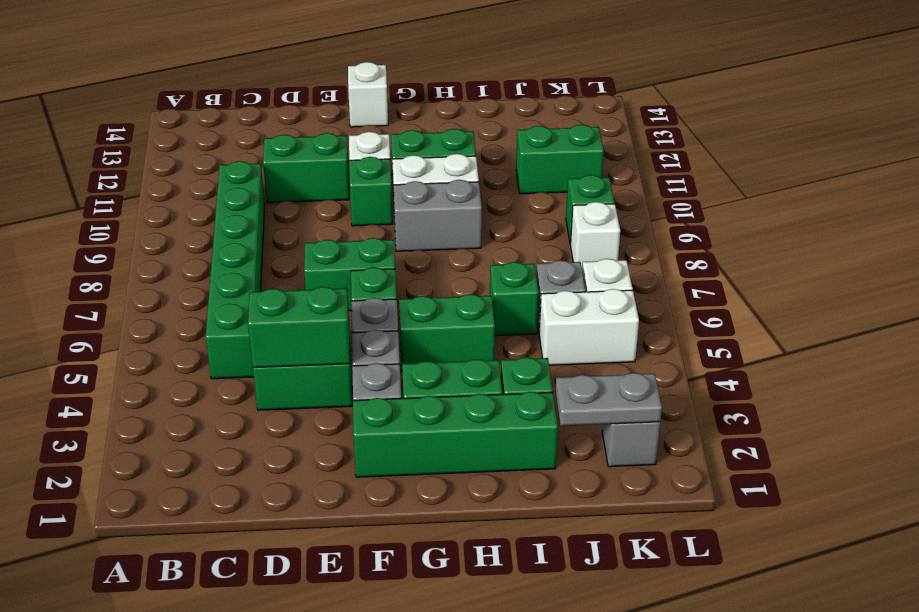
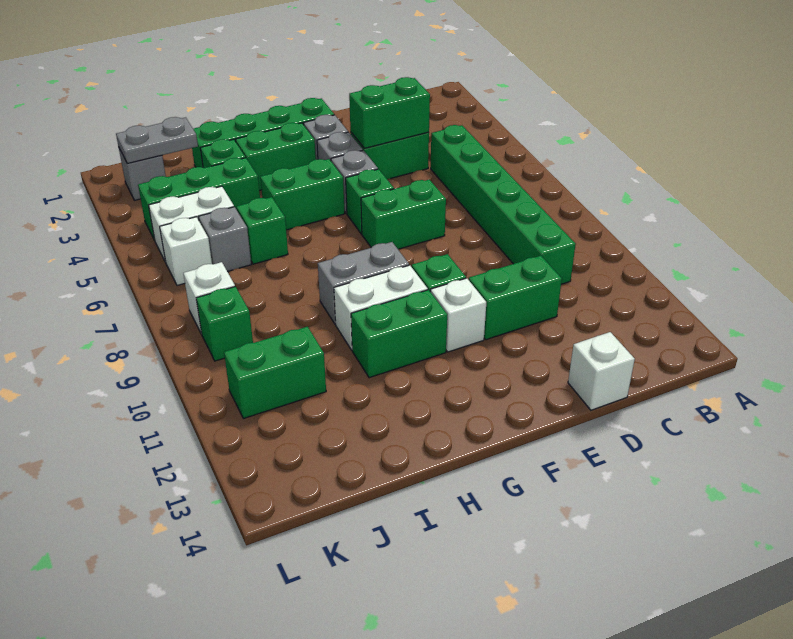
white 1x1 brick [348,62,388,127] -> white 1x1 brick moved to [568,332,635,410]
none -> green 1x3 brick [138,158,260,240]

